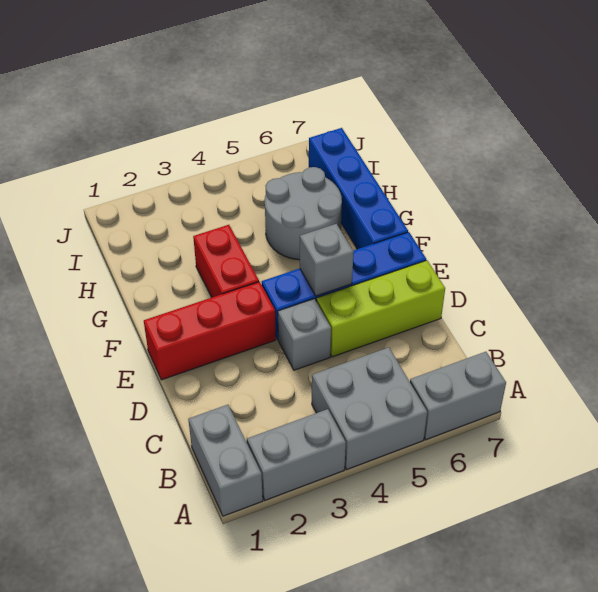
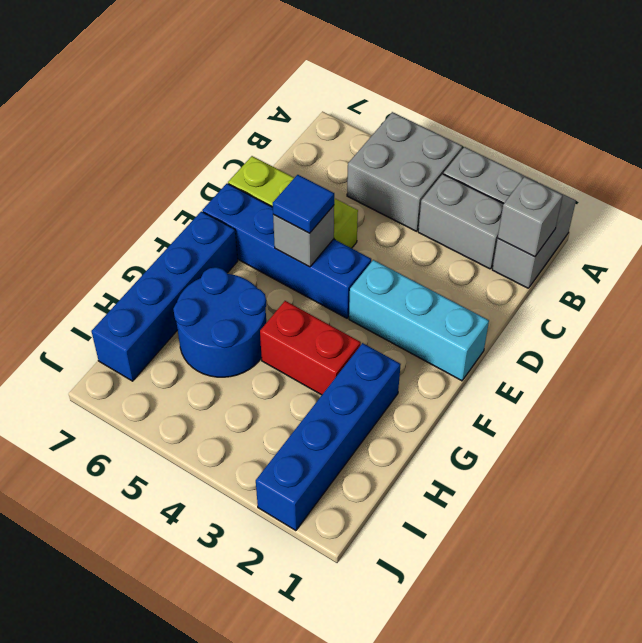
grey 1x2 brick [410,352,506,440] -> grey 1x2 brick moved to [418,174,503,269]
grey 1x1 brick [278,299,331,370] -> grey 1x1 brick moved to [498,177,563,257]
red 1x3 brick [144,282,276,380] -> cyan 1x3 brick [349,260,489,381]
none -> blue 1x1 tile [273,175,334,233]
red 1x2 brick [193,225,259,297] -> red 1x2 brick turned to [260,301,361,395]
none -> blue 1x4 brick [256,343,401,531]
grey 2x2 round brick [265,167,342,260] -> blue 2x2 round brick [173,267,266,377]

